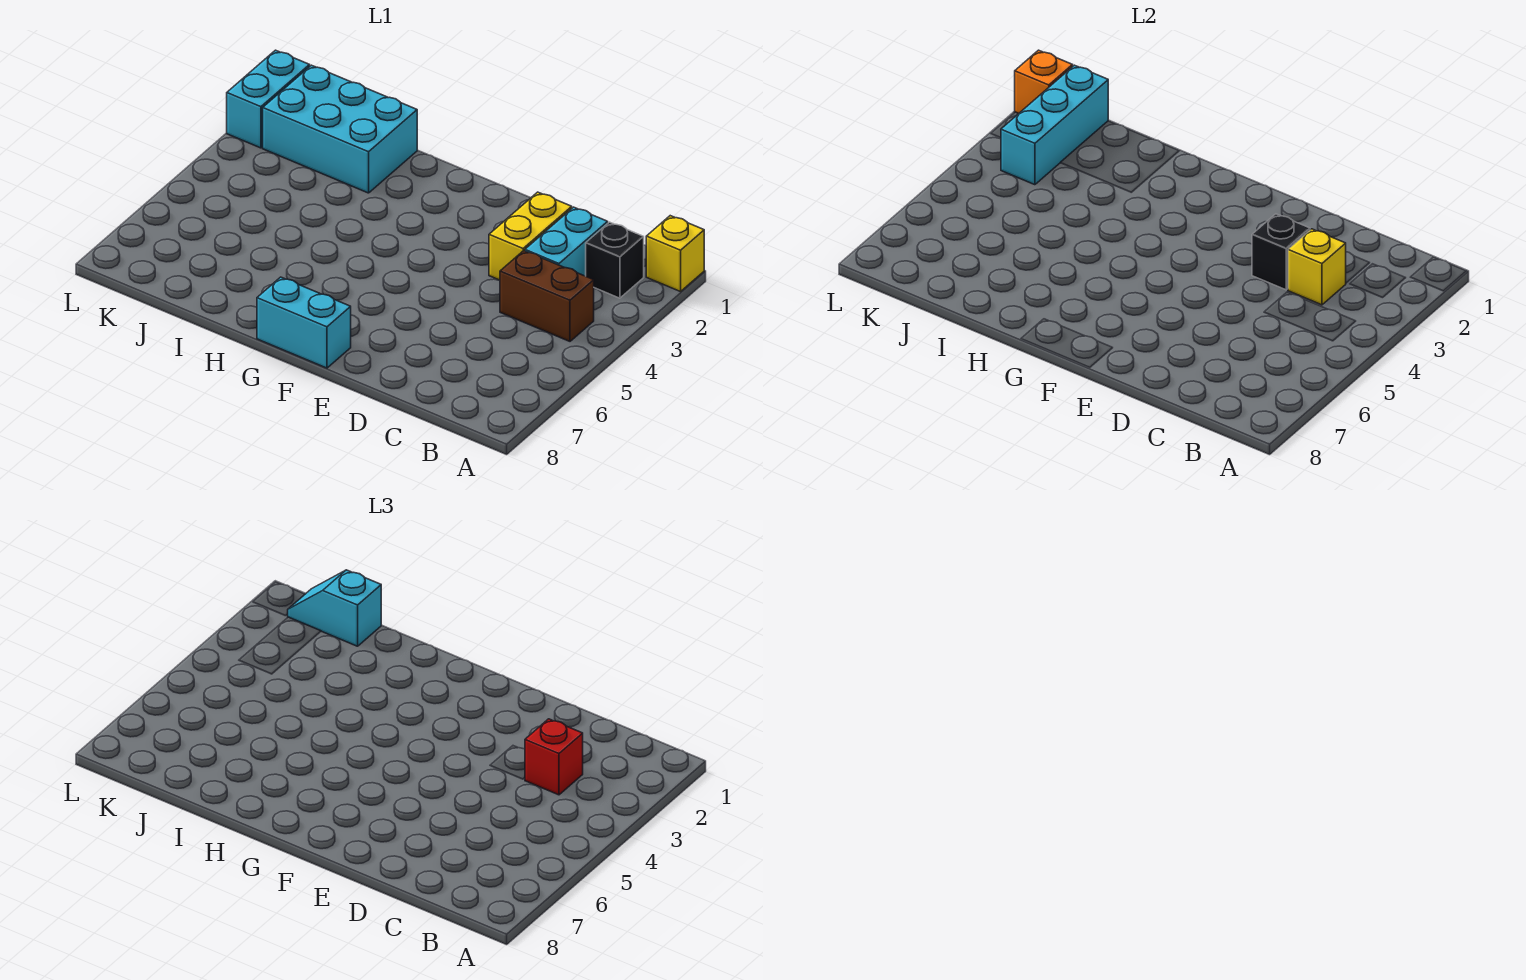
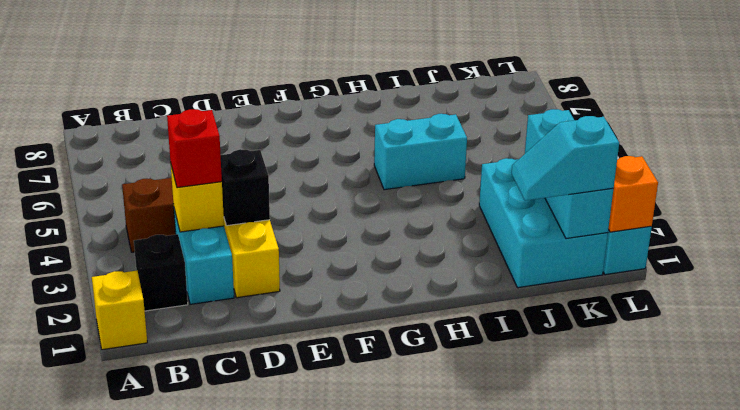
cyan 1x2 brick [257,277,351,368] -> cyan 1x2 brick moved to [374,114,467,190]
cyan 2x3 brick [263,65,417,193] -> cyan 2x3 brick turned to [479,158,608,288]
cyan 1x2 slope [288,570,381,646] -> cyan 1x2 slope turned to [512,116,619,201]

